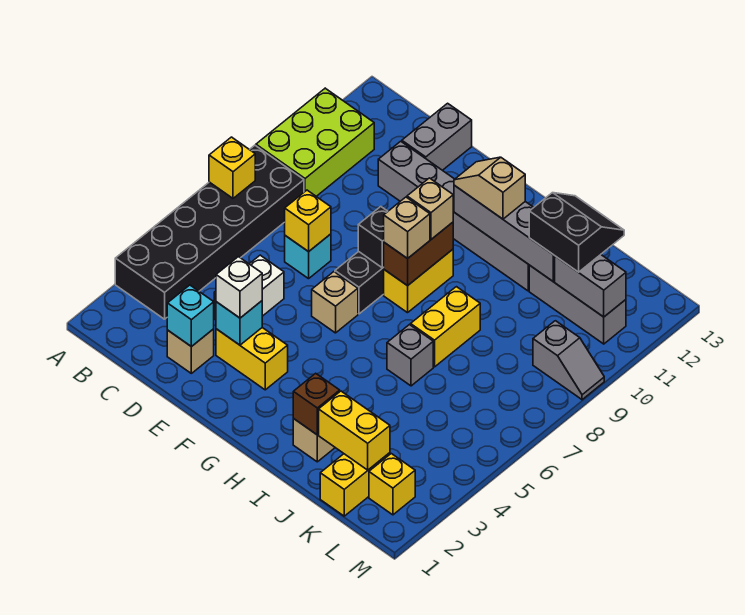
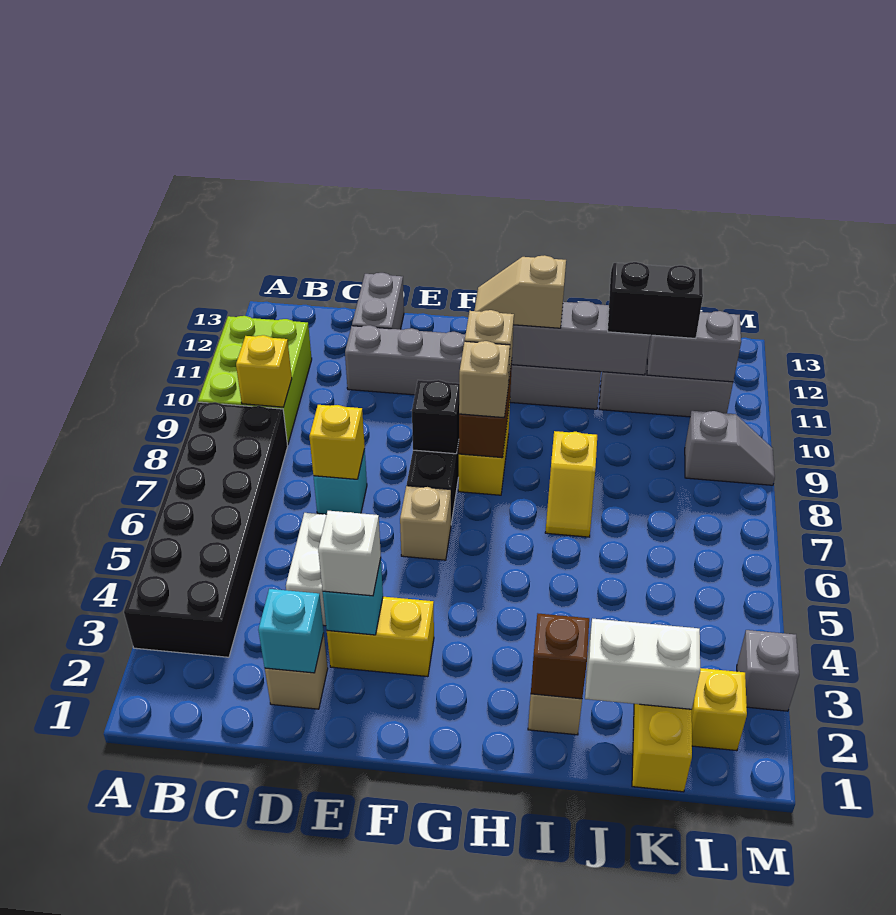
yellow 1x1 brick [209,137,255,198] -> yellow 1x1 brick moved to [236,335,292,407]
grey 1x1 brick [387,325,433,386] -> grey 1x1 brick moved to [737,630,799,711]
yellow 1x2 brick [411,287,480,367] -> yellow 1x2 slope [545,431,597,537]
yellow 1x2 brick [319,391,390,470] -> white 1x2 brick [585,619,700,709]

